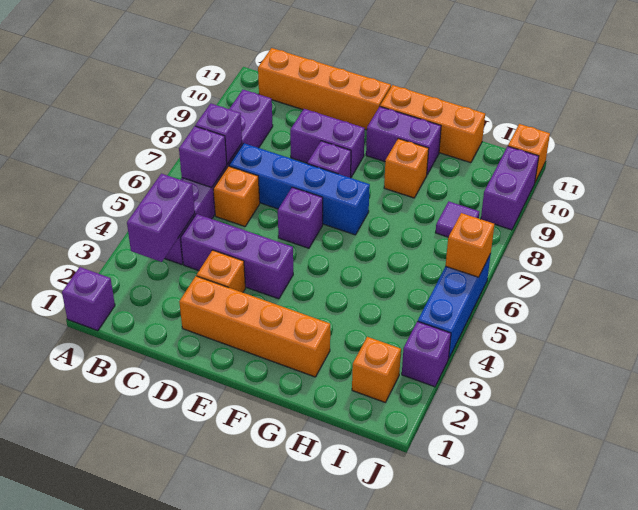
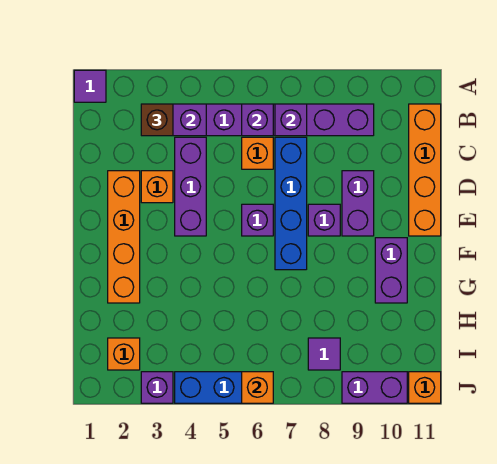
purple 1x1 brick [62,267,115,331] -> purple 1x1 tile [74,70,106,102]
none -> brown 1x1 brick [141,104,173,136]
orange 1x3 brick [380,85,485,163] -> none
orange 1x1 brick [384,139,429,198] -> none

